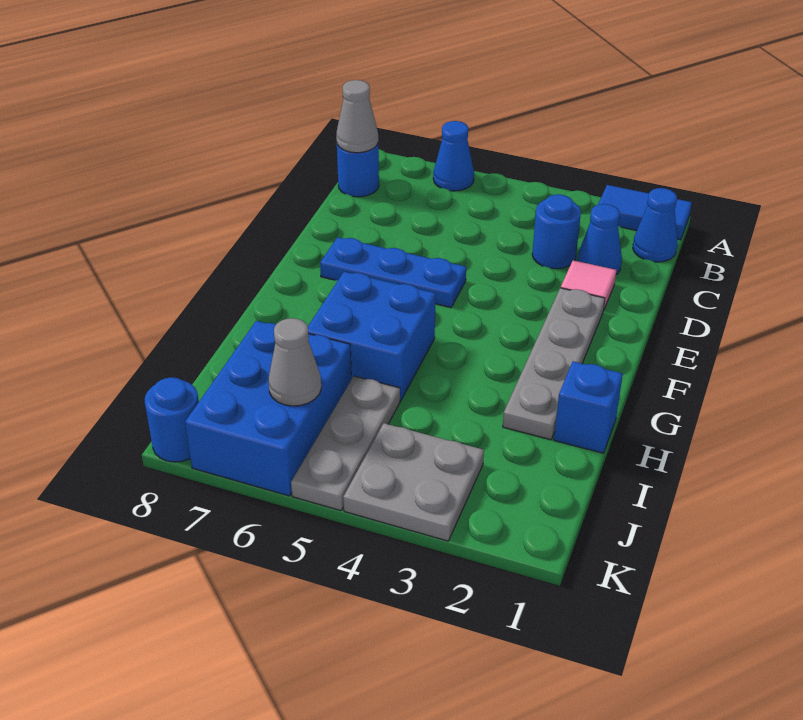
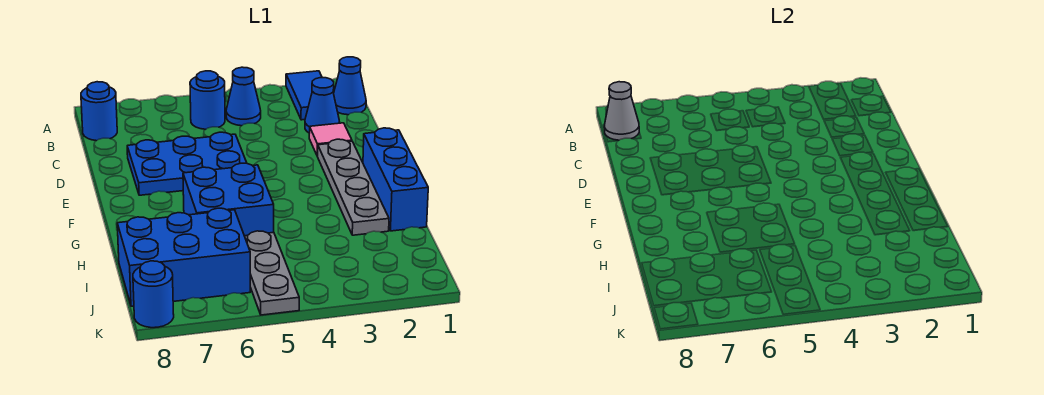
blue 1x2 tile [598,185,692,240] -> blue 1x2 tile turned to [286,71,322,120]
blue 1x1 cone [433,121,474,191] -> blue 1x1 cone moved to [226,67,261,126]
blue 1x1 round brick [532,194,581,269] -> blue 1x1 round brick moved to [190,71,225,129]
blue 1x3 plate [320,237,466,307] -> blue 2x3 plate [127,132,247,195]
blue 1x1 brick [554,361,623,453] -> blue 1x3 brick [363,128,428,231]
blue 2x3 brick [185,321,351,496] -> blue 2x3 brick turned to [117,208,250,306]
grey 2x2 plate [343,423,484,541] -> none
grey 1x1 cone [268,318,321,406] -> none

